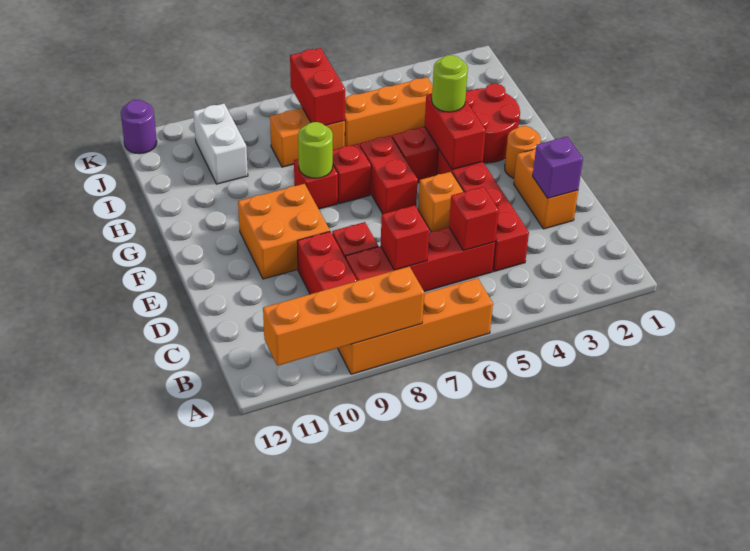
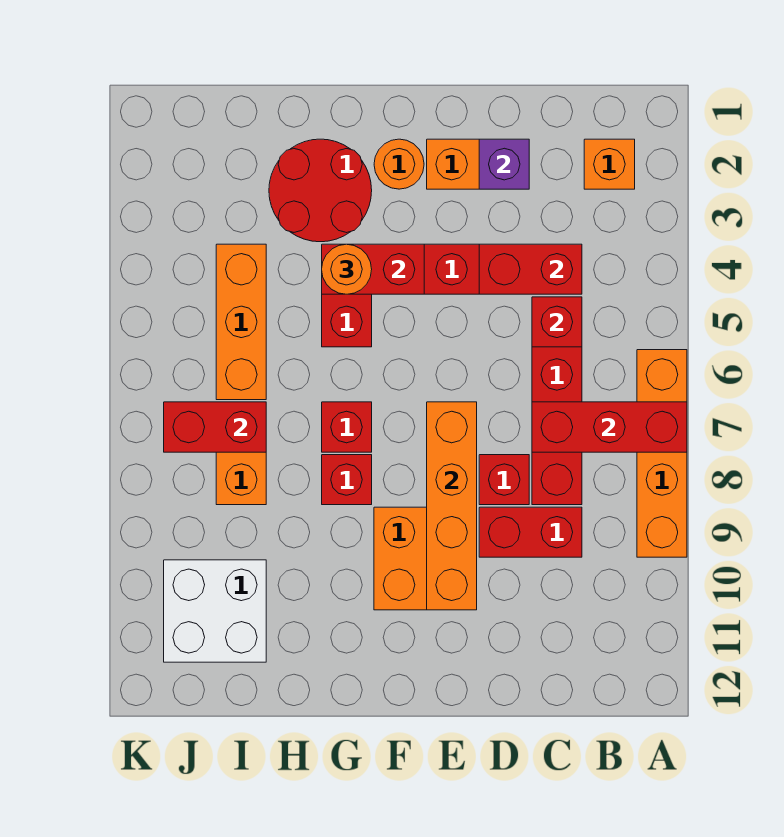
orange 1x4 brick [263,266,424,366] -> orange 1x4 brick moved to [427,402,477,610]
red 1x1 brick [381,205,429,270] -> red 1x3 brick [532,402,687,452]
orange 1x1 brick [418,172,464,232] -> orange 1x1 brick moved to [584,139,635,189]
red 1x2 brick [360,135,418,214] -> red 1x2 brick moved to [479,244,582,294]
lime 1x1 round brick [432,55,468,112] -> orange 1x1 round brick [322,244,372,294]
lime 1x1 round brick [298,122,333,178] -> none
white 1x2 brick [193,104,248,184] -> white 2x2 brick [164,560,266,662]
purple 1x1 round brick [121,100,157,154] -> none

